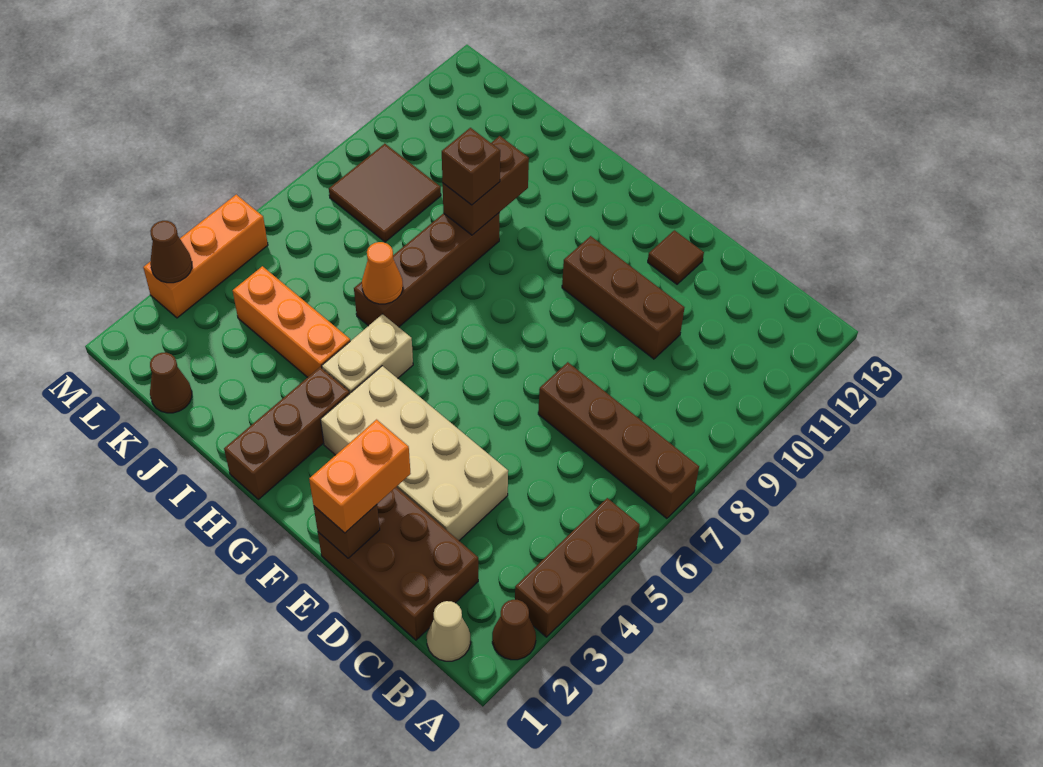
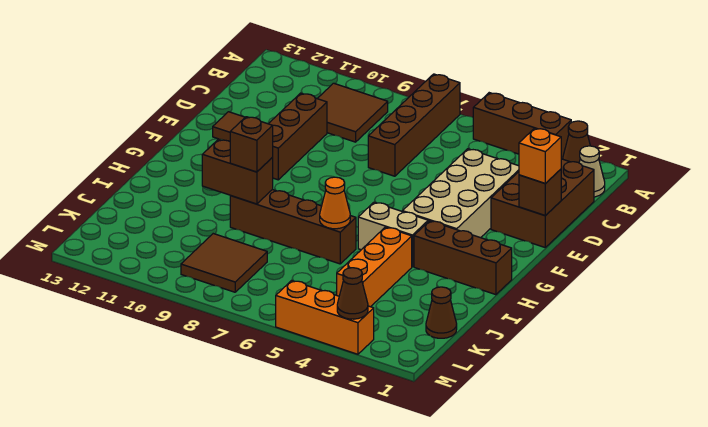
none -> brown 2x2 tile [317,83,388,142]
orange 1x2 brick [309,420,411,533] -> orange 1x1 brick [519,128,561,184]

